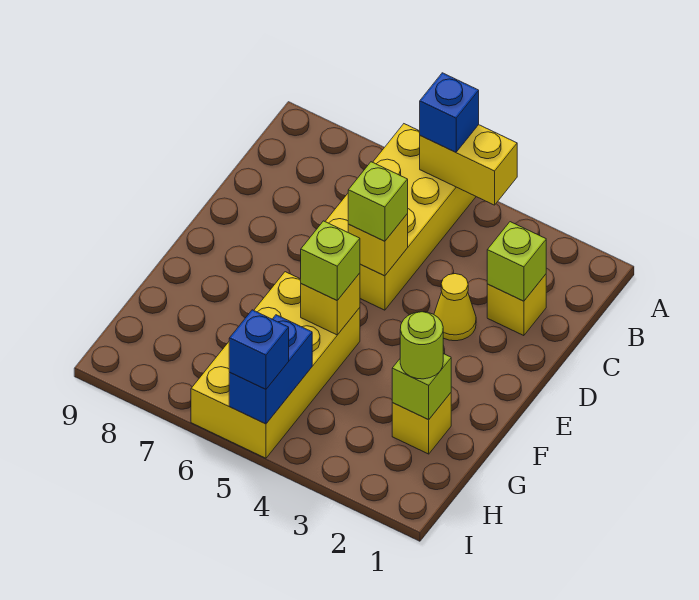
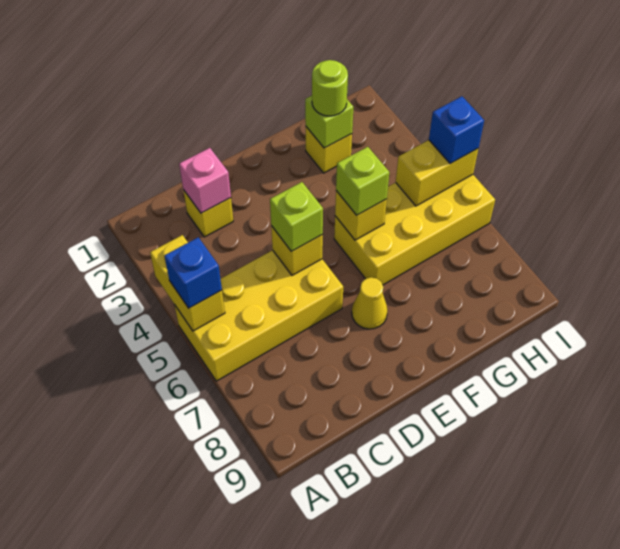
lime 1x1 brick [487,222,546,301] -> pink 1x1 brick [179,148,231,213]
yellow 1x1 cone [434,274,476,341] -> yellow 1x1 cone moved to [352,277,388,329]
blue 1x2 brick [229,315,312,424] -> yellow 1x2 brick [396,140,478,206]

